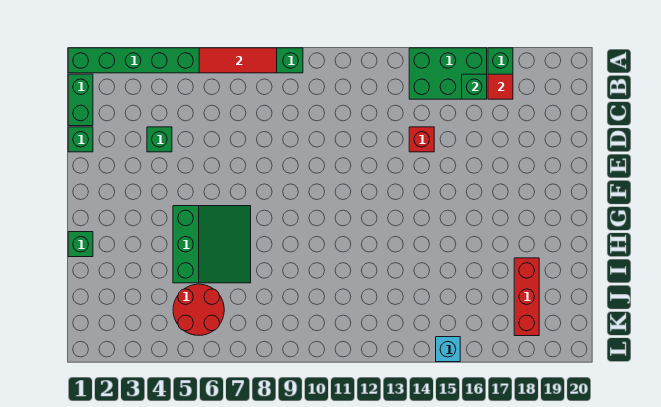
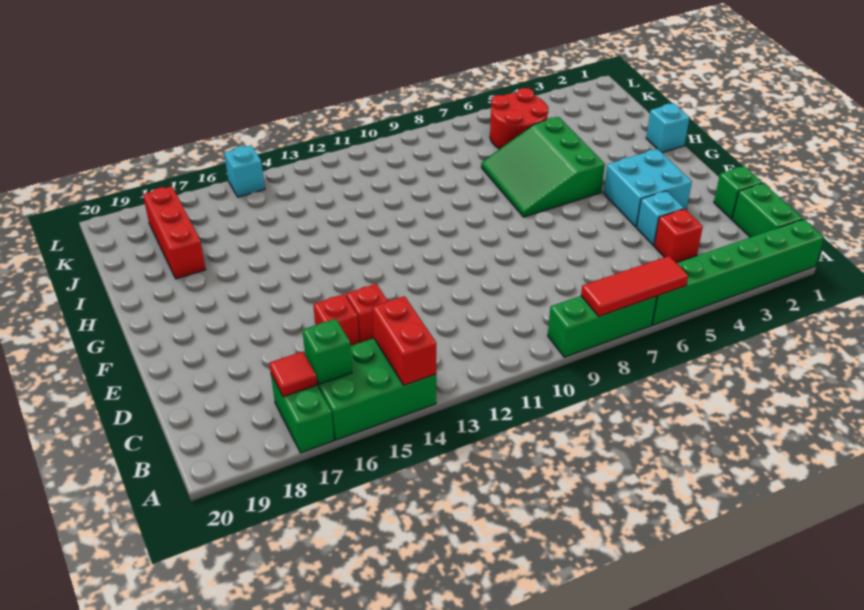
none -> red 1x2 brick [372,296,436,385]
none -> red 1x1 brick [654,209,703,263]
green 1x1 brick [147,127,172,152] -> cyan 1x1 brick [637,191,684,245]
none -> red 1x1 brick [313,294,359,346]
none -> cyan 2x2 brick [603,149,692,227]
green 1x1 brick [68,232,93,257] -> cyan 1x1 brick [646,103,689,153]

